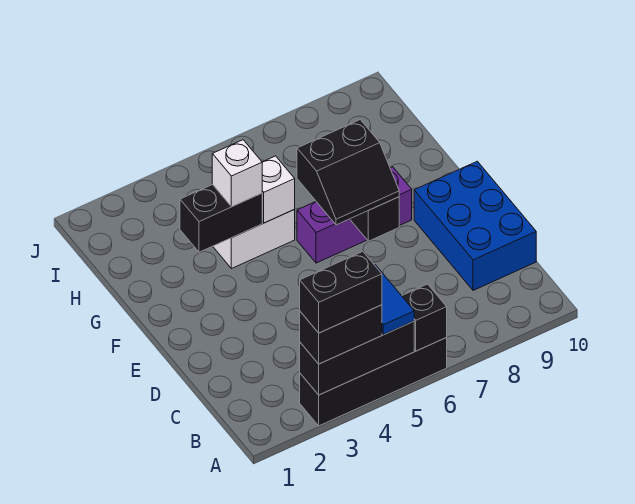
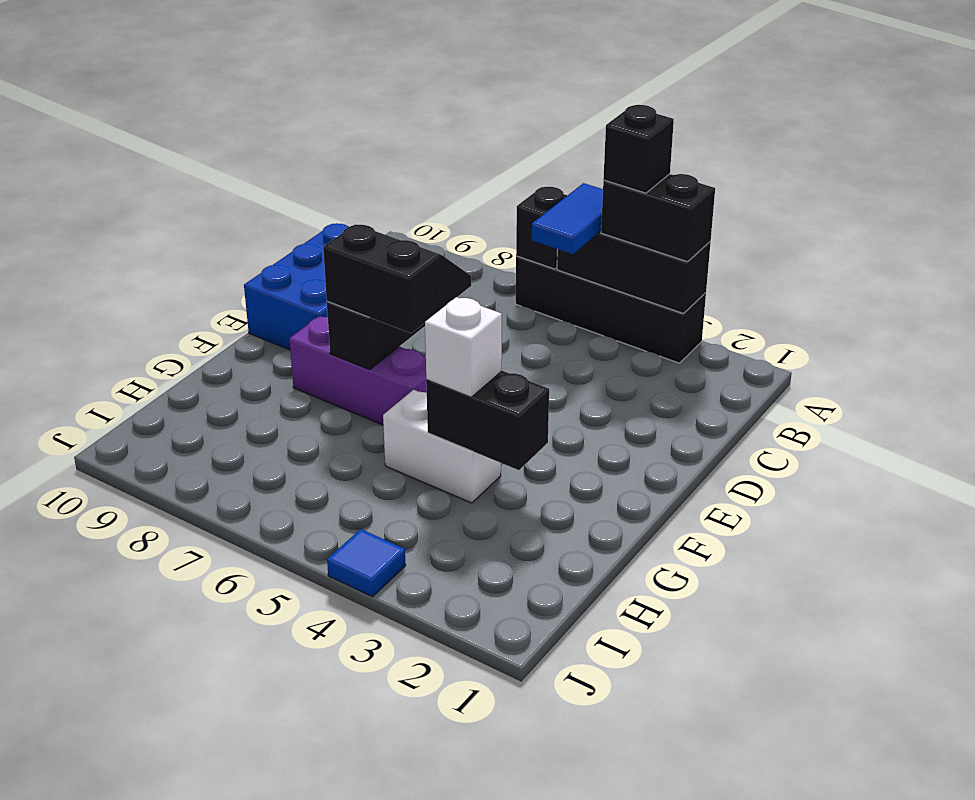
black 1x2 brick [300,251,382,333] -> black 1x1 brick [603,105,674,193]
white 1x1 brick [262,156,295,223] -> none
none -> blue 1x1 tile [327,529,406,597]

